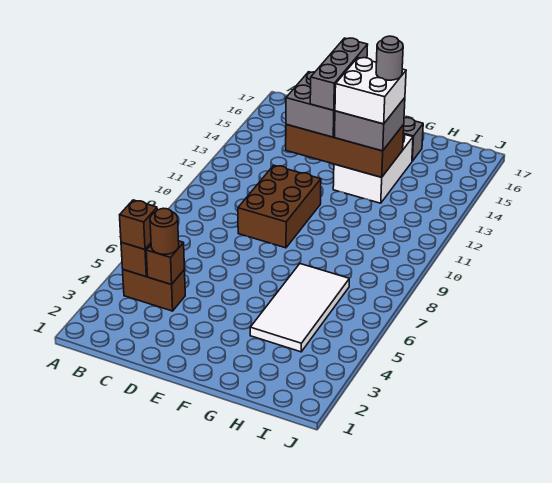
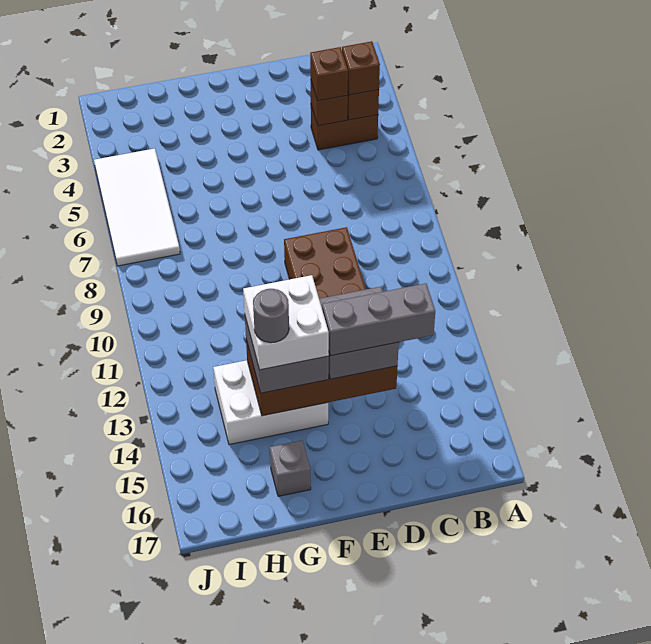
brown 1x1 round brick [150,208,179,254] -> brown 1x1 brick [310,47,348,101]
grey 1x3 brick [310,38,368,110] -> grey 1x3 brick turned to [322,283,435,356]
white 2x3 brick [333,134,413,203] -> white 2x3 brick turned to [213,360,328,445]
white 2x4 tile [250,264,349,352] -> white 2x4 tile moved to [94,148,180,266]

